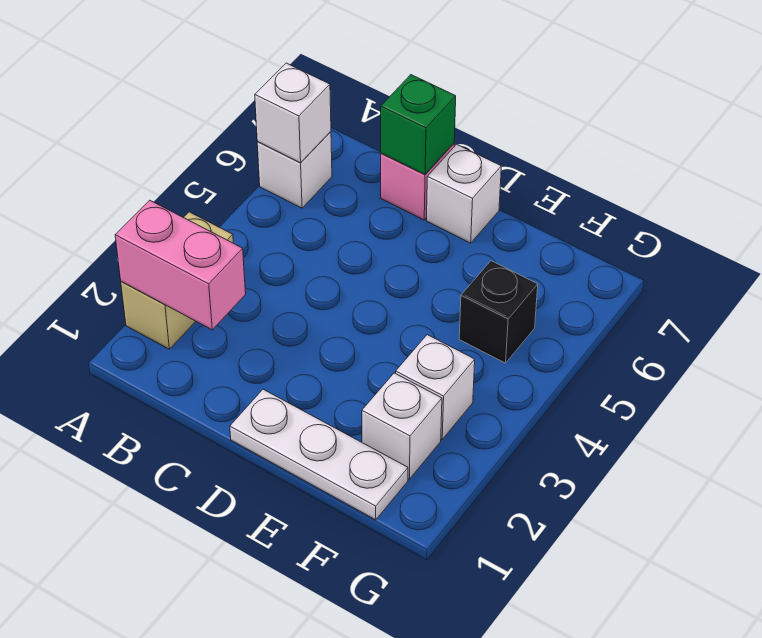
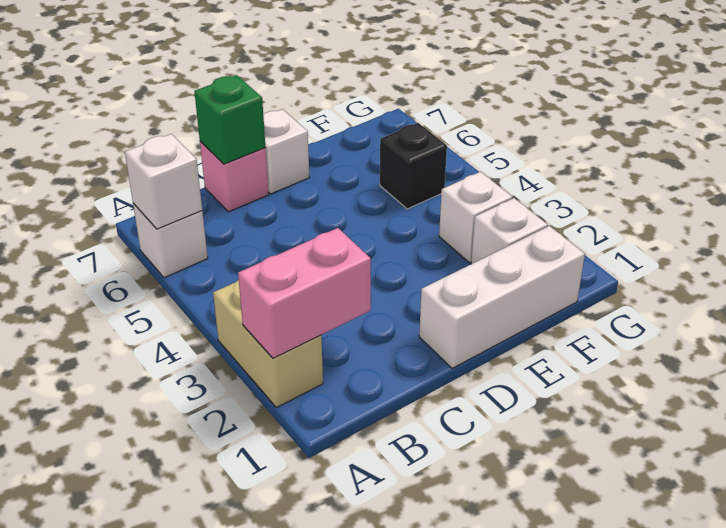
white 1x3 plate [230,389,408,520] -> white 1x3 brick [419,226,585,368]

